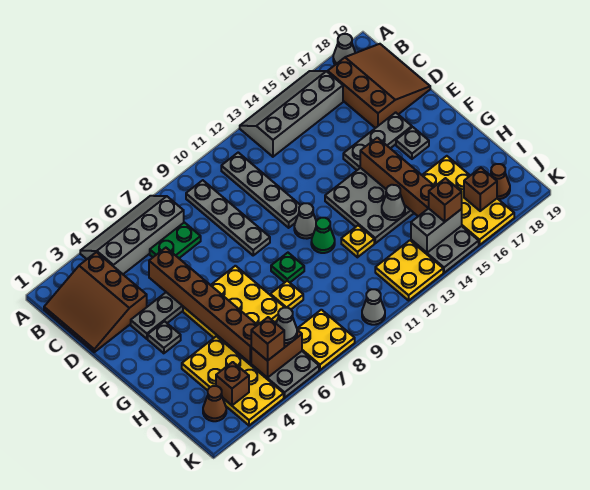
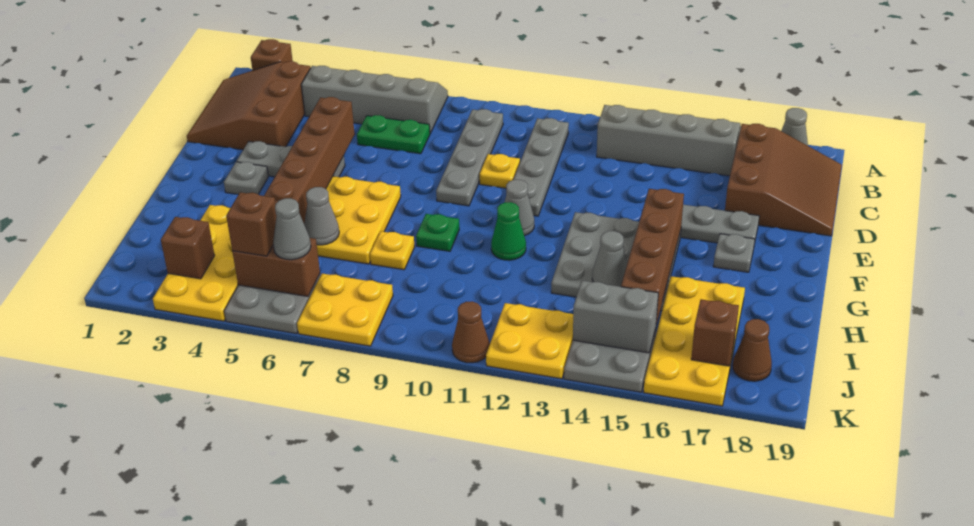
yellow 1x1 plate [341,225,374,257] -> yellow 1x1 plate moved to [480,154,520,188]
brown 1x1 cone [203,386,226,421] -> brown 1x1 cone moved to [452,301,490,363]
brown 1x1 brick [429,178,462,222] -> brown 1x1 brick moved to [251,39,293,71]
grey 1x1 cone [362,289,385,325] -> grey 1x1 cone moved to [304,187,339,245]

